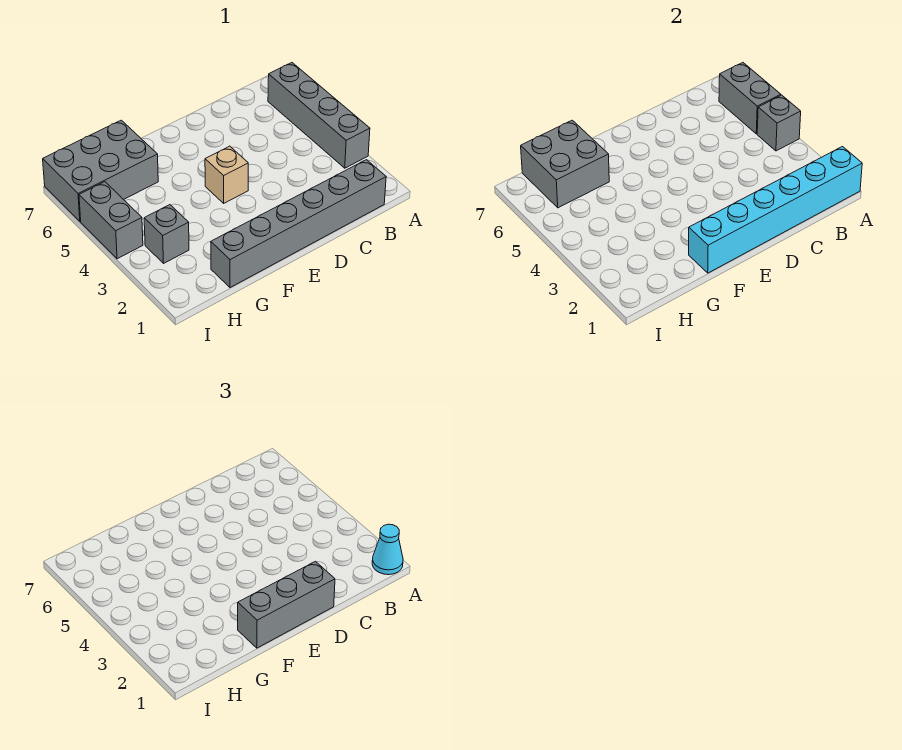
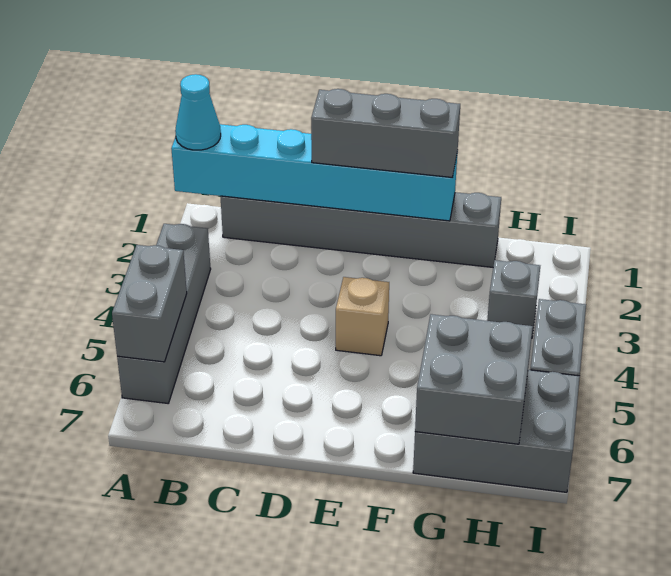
grey 1x1 brick [757,95,801,151] -> none

